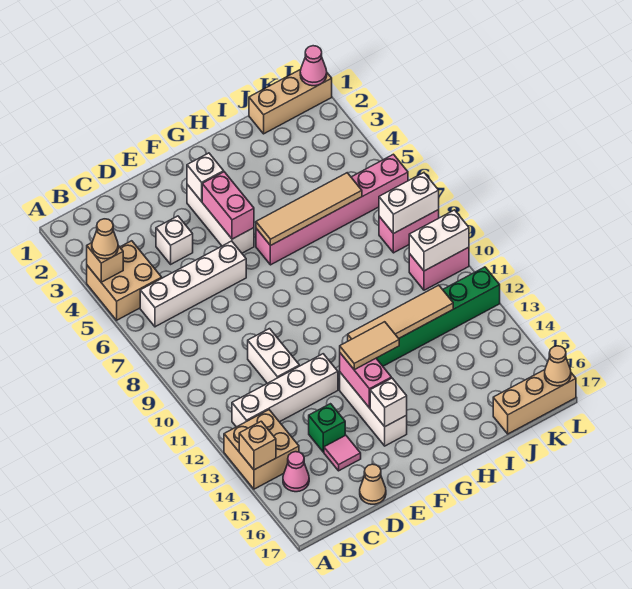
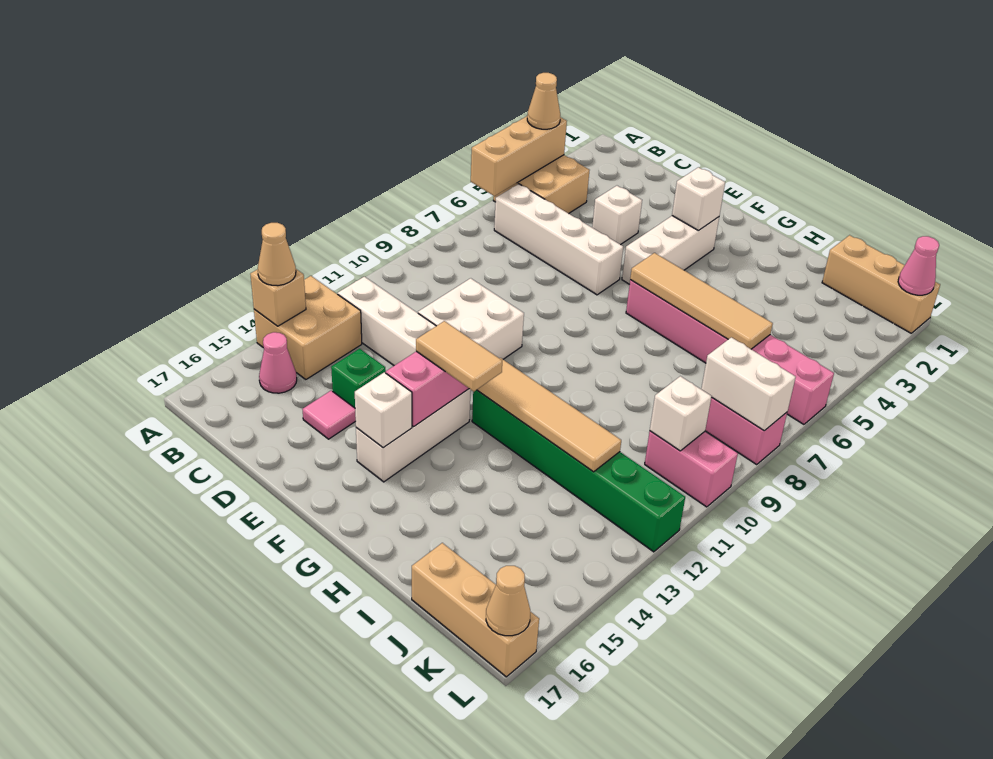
tan 1x1 brick [87,243,123,282] -> tan 1x3 brick [471,116,567,196]
white 1x2 brick [248,329,299,383] -> white 2x2 brick [418,278,524,359]
tan 1x1 cone [360,464,386,504] -> tan 1x1 cone moved to [258,223,296,286]
pink 1x2 brick [202,172,254,239] -> none
white 1x2 brick [409,210,469,271] -> white 1x1 brick [650,376,712,451]

